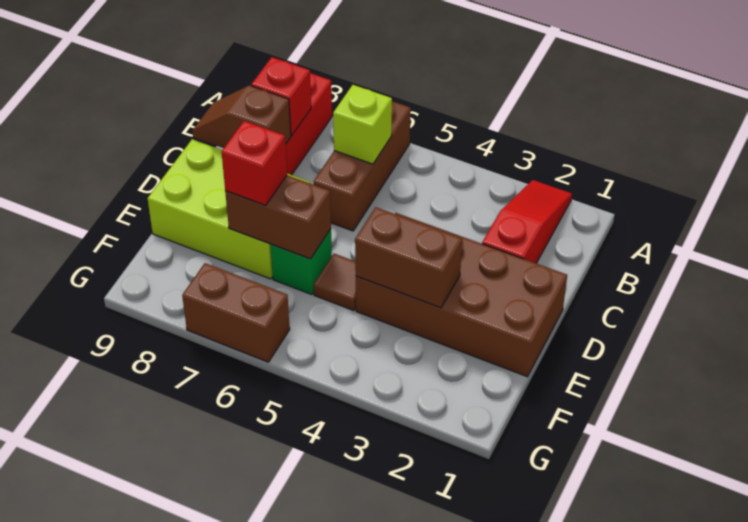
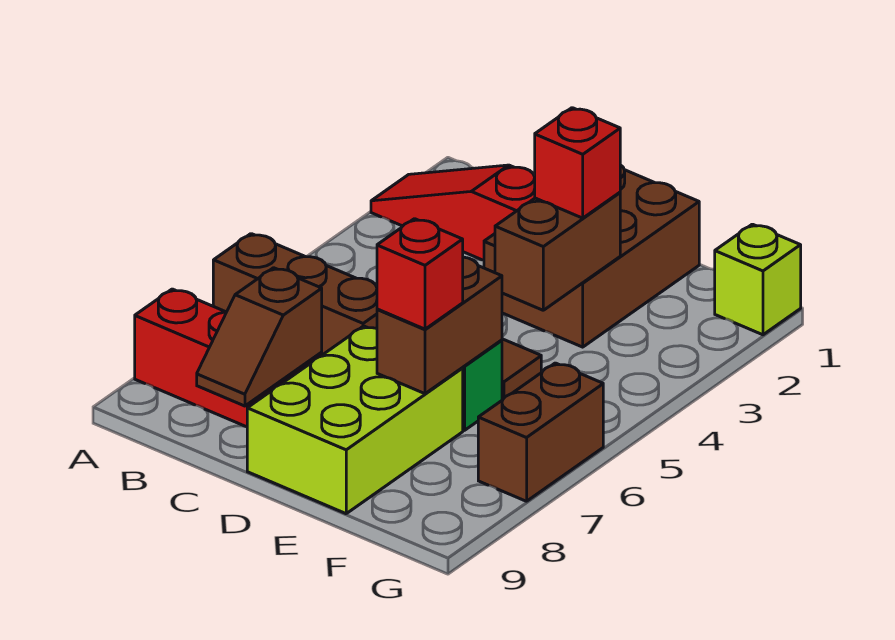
lime 1x1 brick [333,85,392,164] -> lime 1x1 brick moved to [715,224,801,335]
red 1x1 brick [251,57,311,135] -> red 1x1 brick moved to [535,108,620,218]
brown 2x4 brick [356,213,567,377] -> brown 2x3 brick [484,165,699,347]

